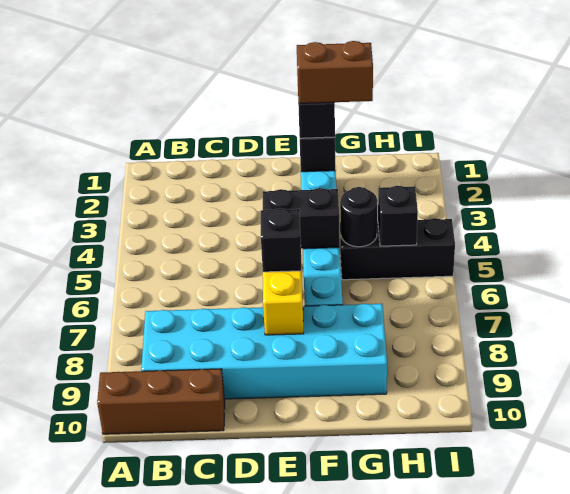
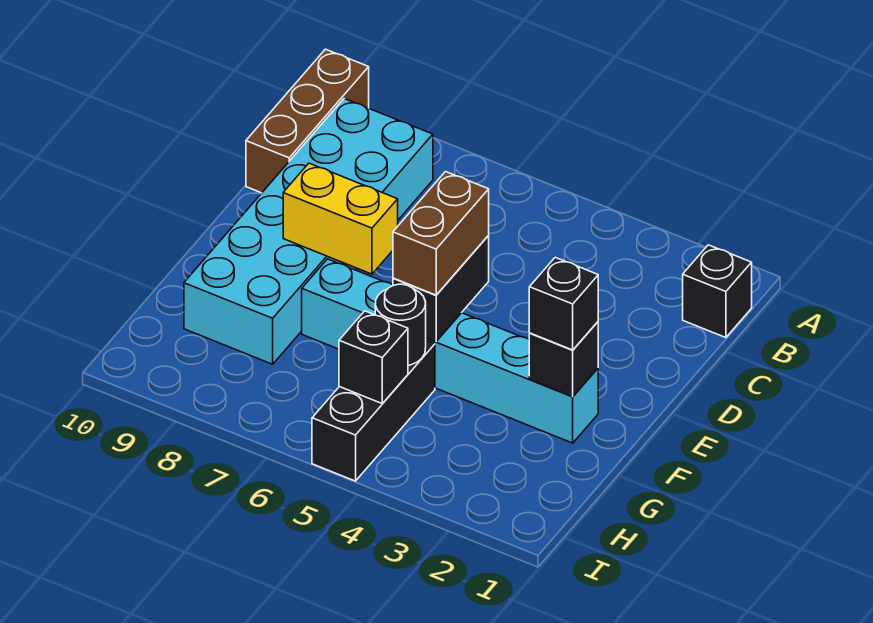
black 1x1 brick [261,208,302,272] -> black 1x1 brick moved to [683,245,752,338]
brown 1x2 brick [297,41,373,103] -> brown 1x2 brick moved to [393,172,489,295]

